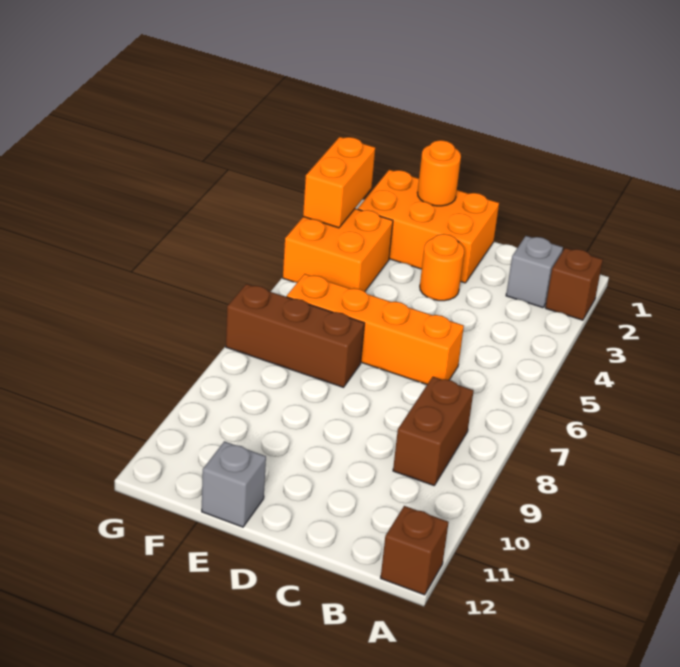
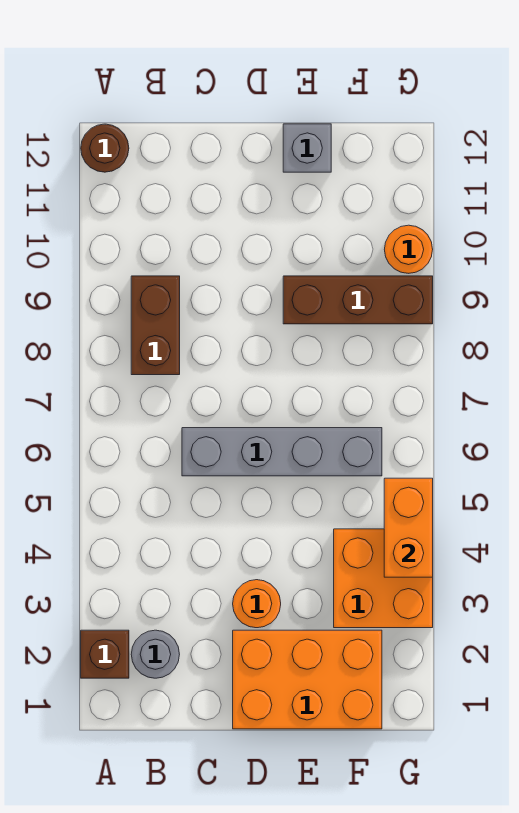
brown 1x1 brick [381,506,448,595] -> brown 1x1 round brick [81,124,129,172]
grey 1x1 brick [506,236,563,308] -> grey 1x1 round brick [131,630,180,678]
orange 1x4 brick [287,274,464,384] -> grey 1x4 brick [182,428,382,476]
orange 1x1 round brick [417,140,461,206] -> orange 1x1 round brick moved to [384,225,433,273]
brown 1x3 brick [226,284,364,387] -> brown 1x3 brick moved to [283,276,433,324]
orange 1x2 brick [303,137,375,228] -> orange 1x2 brick moved to [384,478,433,577]

